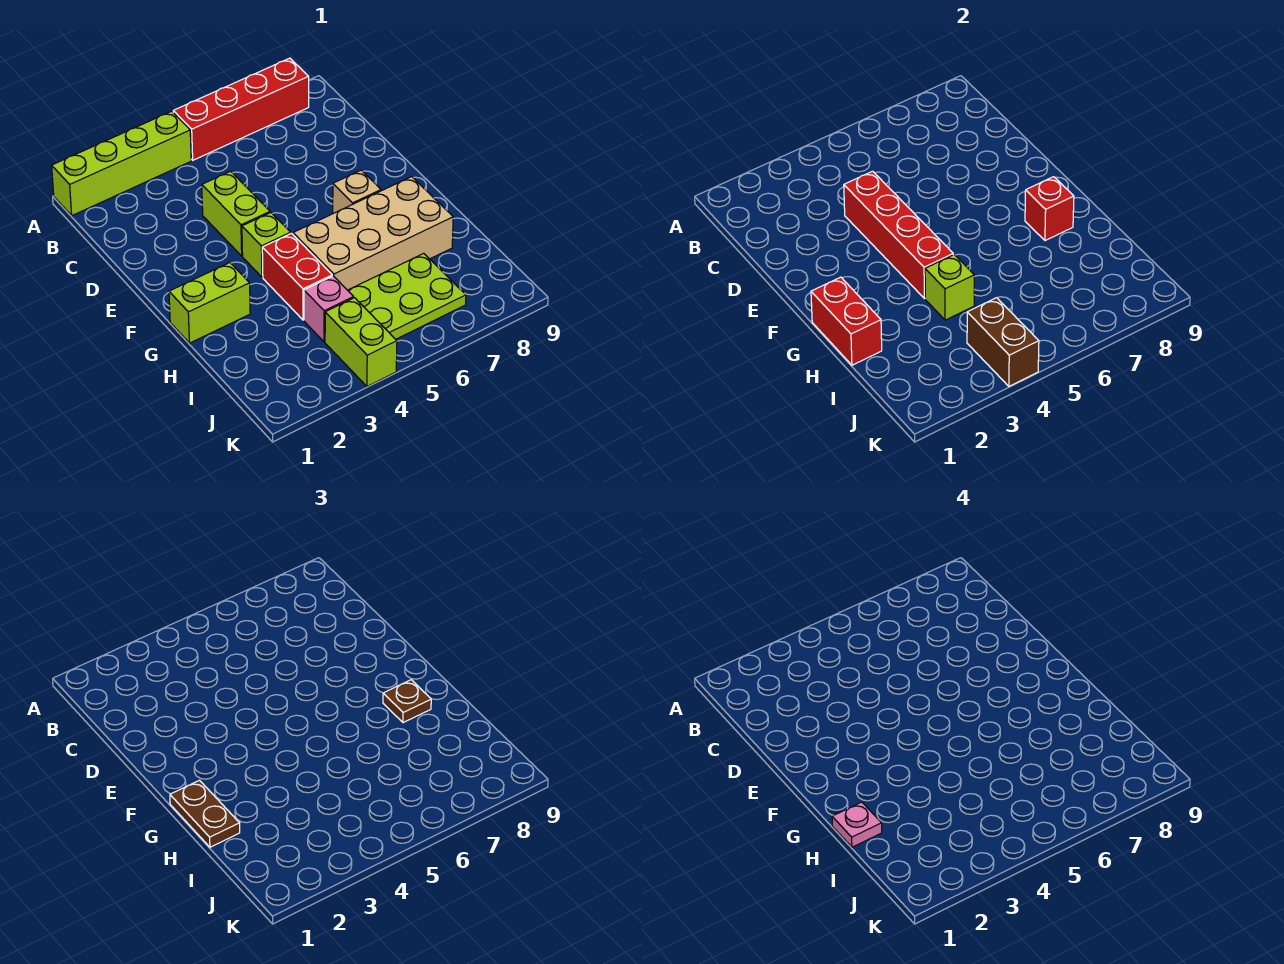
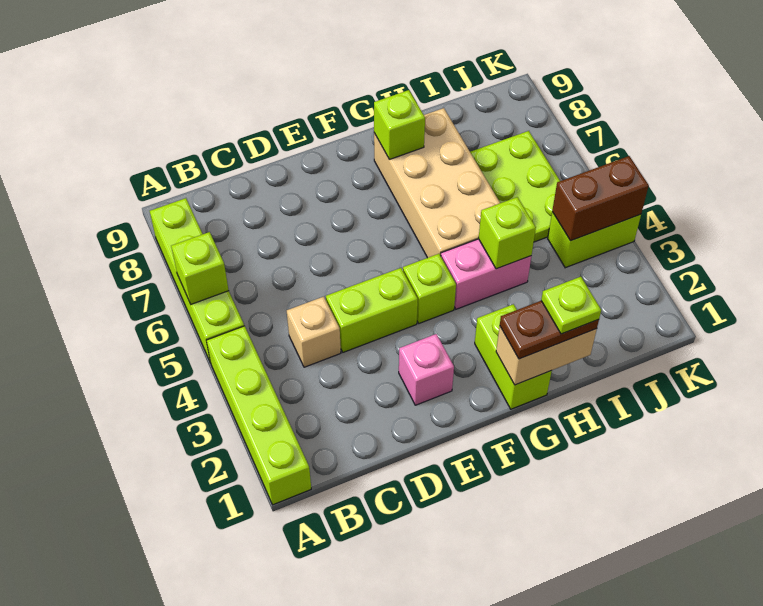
red 1x4 brick [173,58,309,160] -> lime 1x4 brick [150,198,244,363]
none -> lime 1x1 brick [171,232,229,304]
red 1x4 brick [844,171,953,299] -> none
tan 1x1 brick [333,170,381,213] -> tan 1x1 brick moved to [287,297,341,367]
red 1x2 brick [811,277,882,365] -> tan 1x2 brick [496,326,597,385]
red 1x2 brick [262,233,332,320] -> pink 1x2 brick [441,239,531,309]
red 1x1 brick [1025,177,1074,241] -> lime 1x1 brick [374,90,425,159]
brown 1x1 plate [383,680,431,723] -> none
pink 1x1 plate [832,802,882,847] -> lime 1x1 plate [541,277,601,334]
pink 1x1 brick [304,276,354,342] -> pink 1x1 brick moved to [399,334,454,405]

